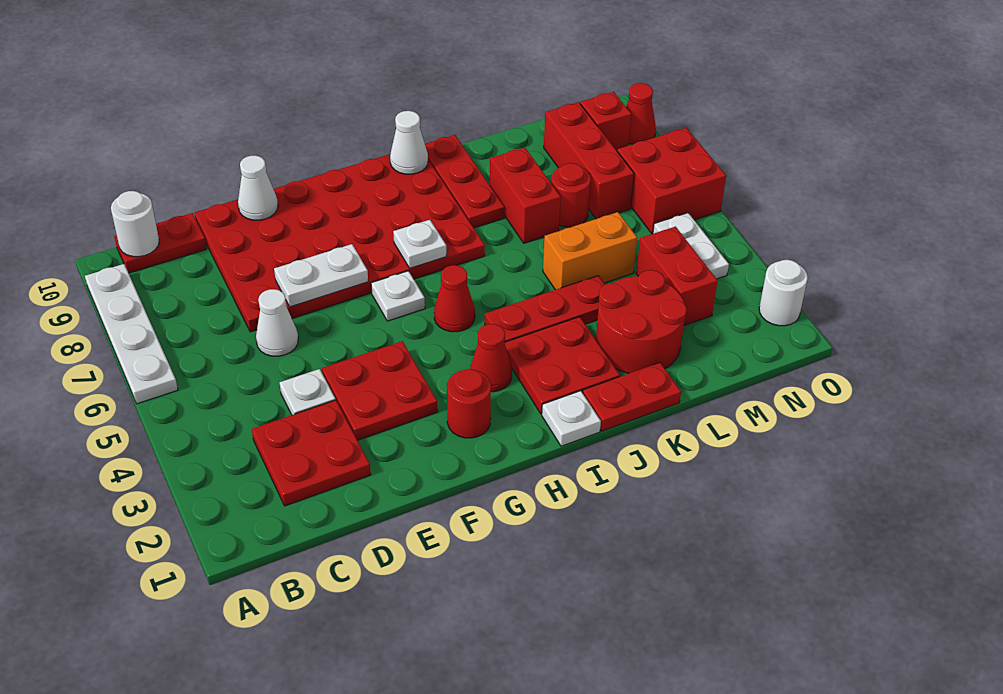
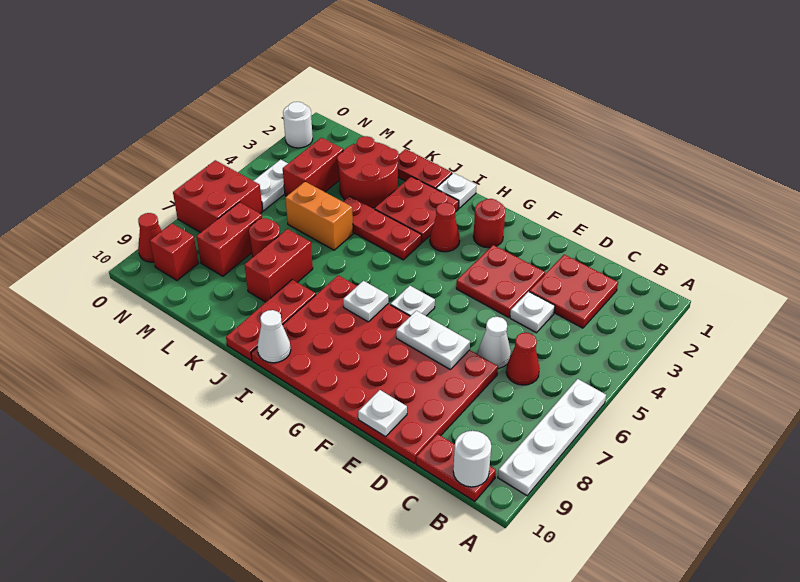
white 1x1 cone [238,155,278,220] -> white 1x1 plate [358,390,407,437]
red 1x1 cone [434,265,475,332] -> red 1x1 cone moved to [506,333,540,385]
red 1x3 brick [544,102,634,219] -> red 1x2 brick [196,202,262,276]

